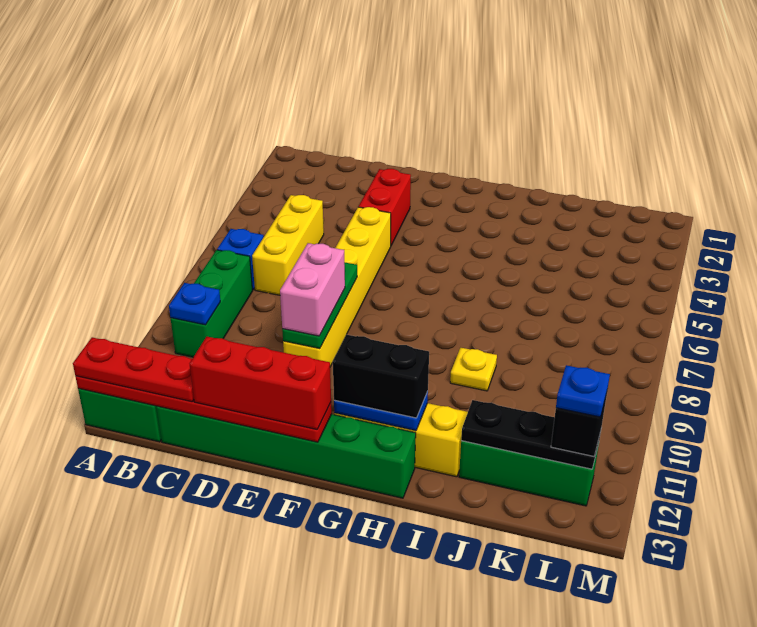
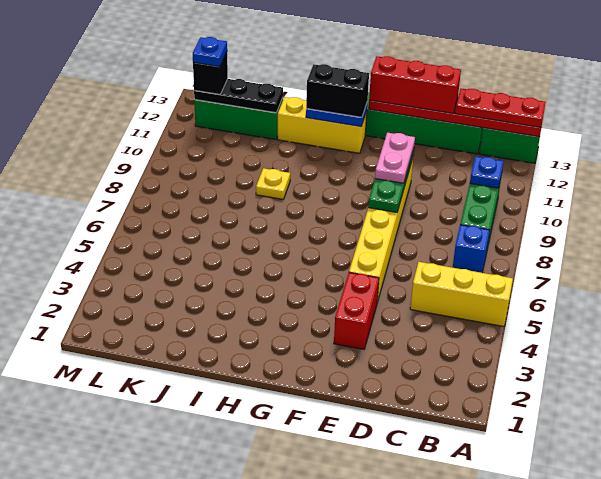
yellow 1x3 brick [252,195,324,295] -> yellow 1x3 brick turned to [410,262,513,326]
pink 1x2 brick [280,243,345,336] -> pink 1x2 plate [375,132,415,183]

